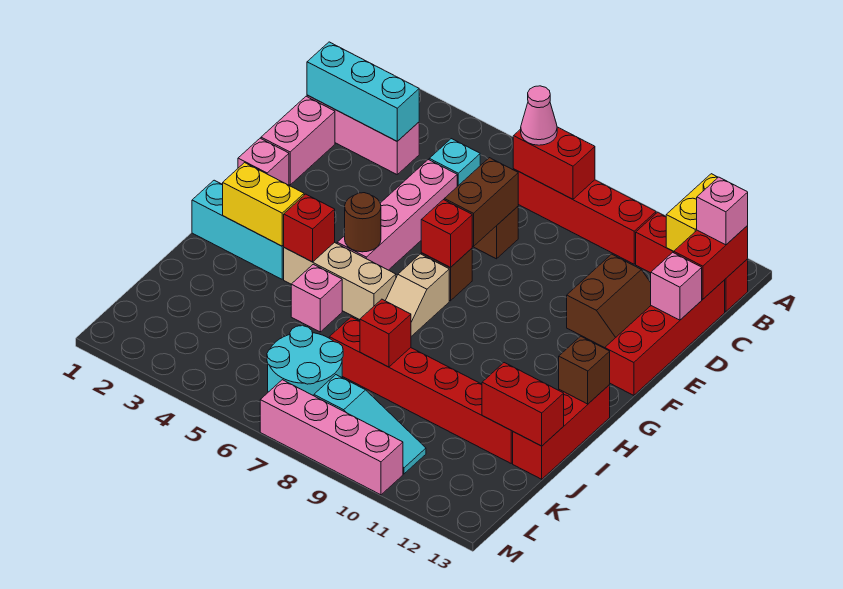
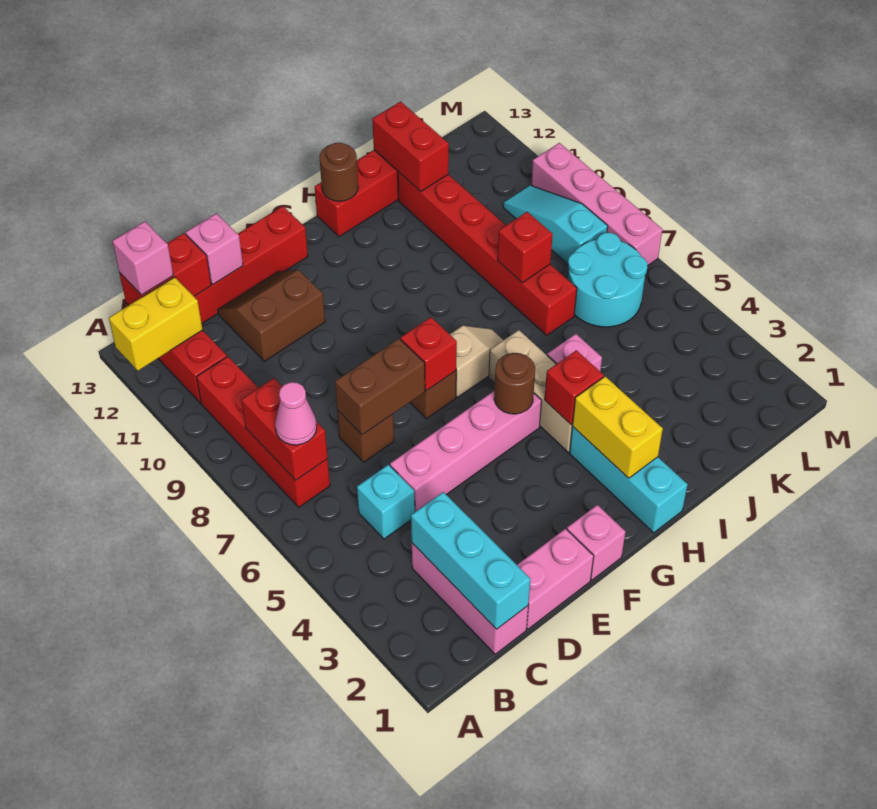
brown 1x1 brick [559,336,610,404] -> brown 1x1 round brick [320,143,358,201]

